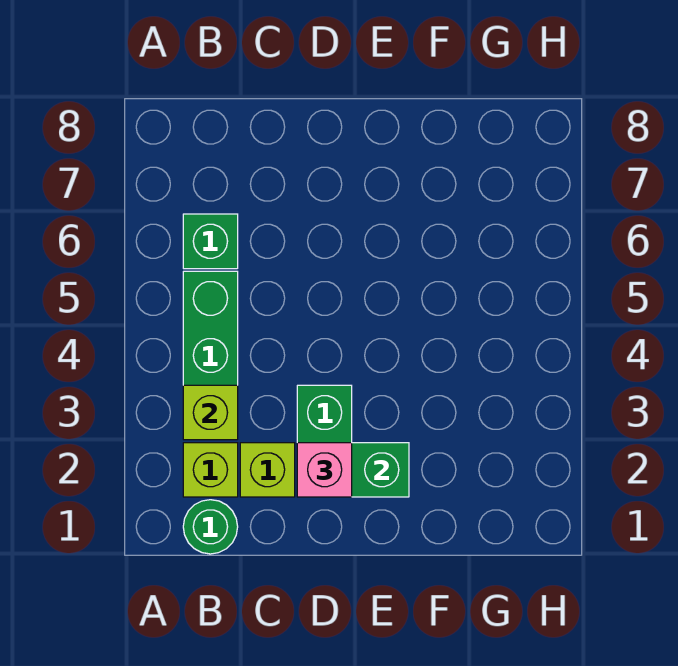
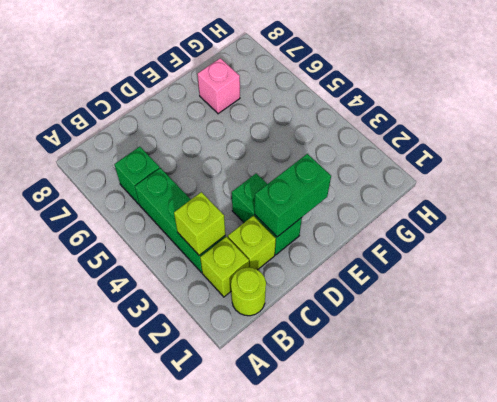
green 1x1 round brick [183,500,238,554] -> lime 1x1 round brick [231,268,266,316]
pink 1x1 brick [297,443,352,497] -> pink 1x1 brick moved to [198,58,240,114]

